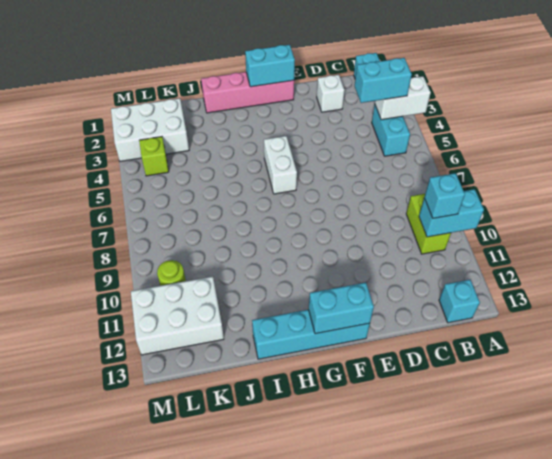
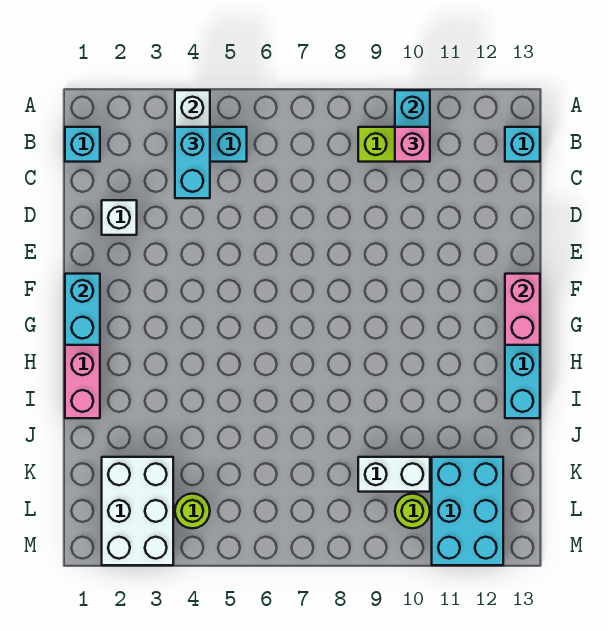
cyan 1x1 brick [424,173,465,218] -> pink 1x1 brick [395,127,430,162]
cyan 1x2 brick [309,283,374,334] -> pink 1x2 brick [505,274,540,345]
white 1x2 brick [264,136,297,194] -> white 1x2 brick moved to [358,457,430,492]
white 2x3 brick [131,276,224,355] -> cyan 2x3 brick [432,457,503,565]
lime 1x1 brick [139,137,169,176] -> lime 1x1 round brick [175,494,210,528]

